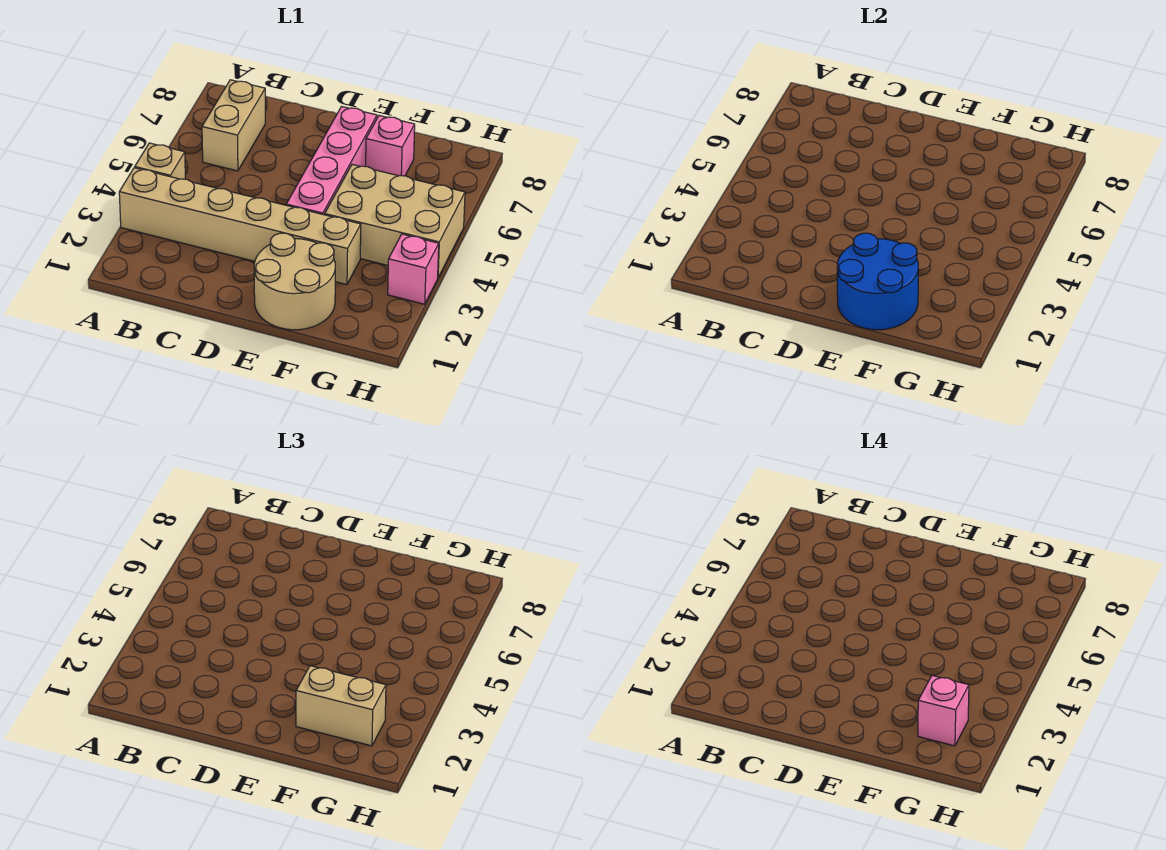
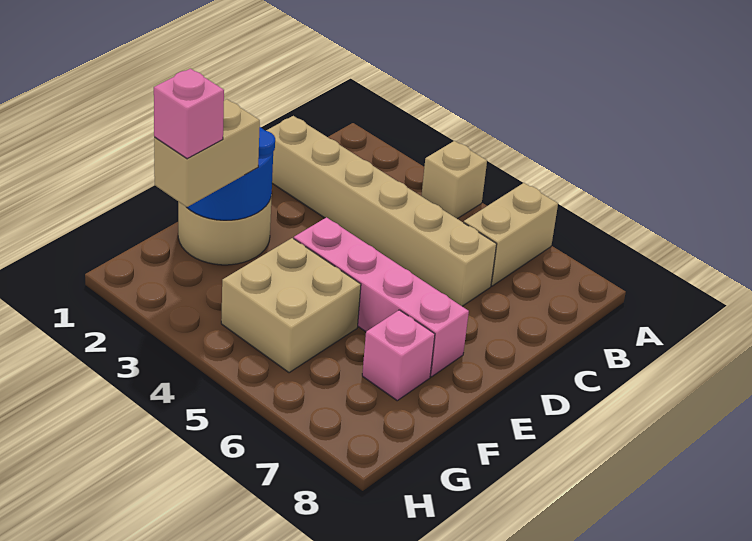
tan 1x6 brick [119,168,361,285] -> tan 1x6 brick turned to [266,116,497,306]
tan 1x2 brick [202,80,265,171] -> tan 1x2 brick turned to [464,183,558,286]
tan 2x3 brick [325,165,465,277] -> tan 2x2 brick [221,238,361,373]
pink 1x1 brick [388,234,439,304] -> none

